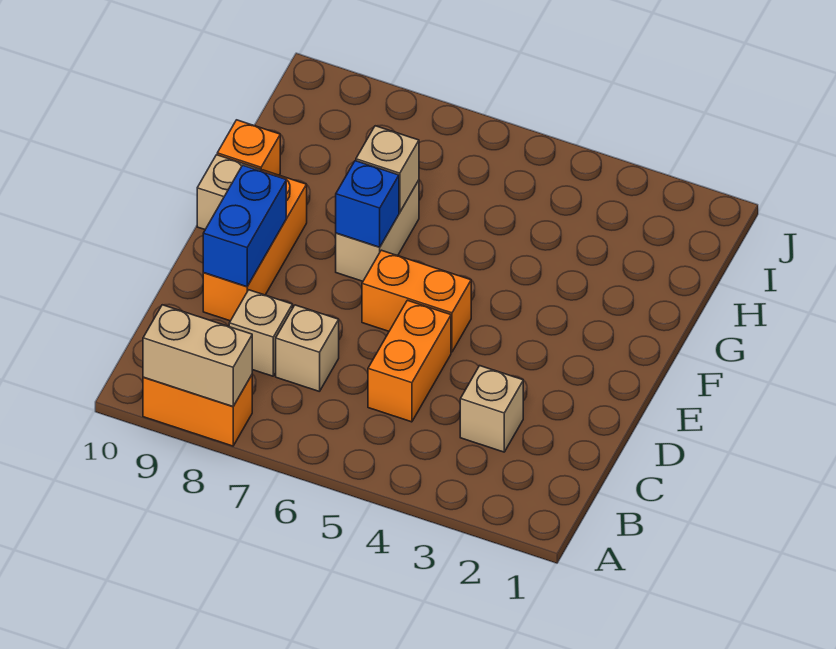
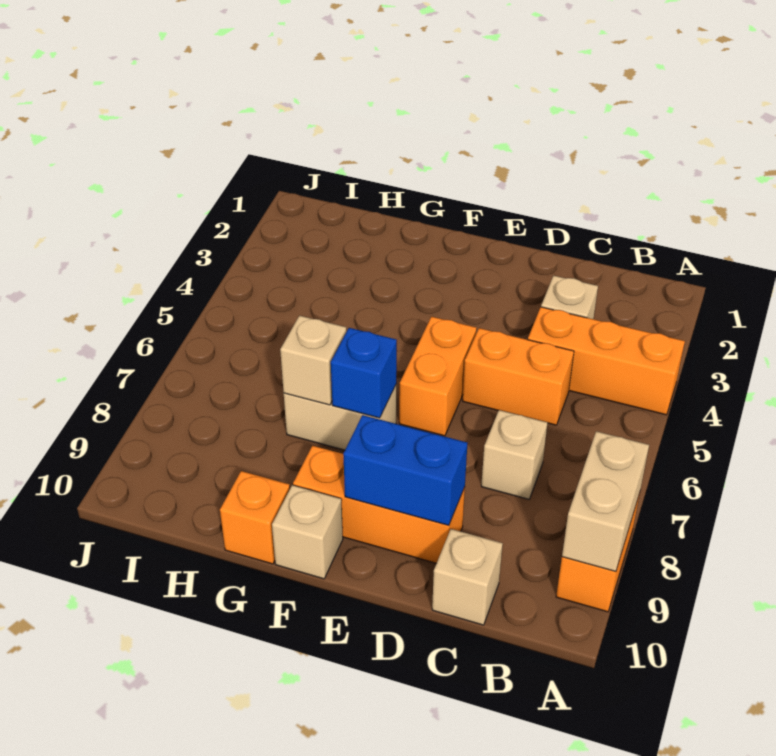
none -> orange 1x3 brick [528,307,685,415]
tan 1x1 brick [229,290,292,376] -> tan 1x1 brick moved to [432,529,503,625]

